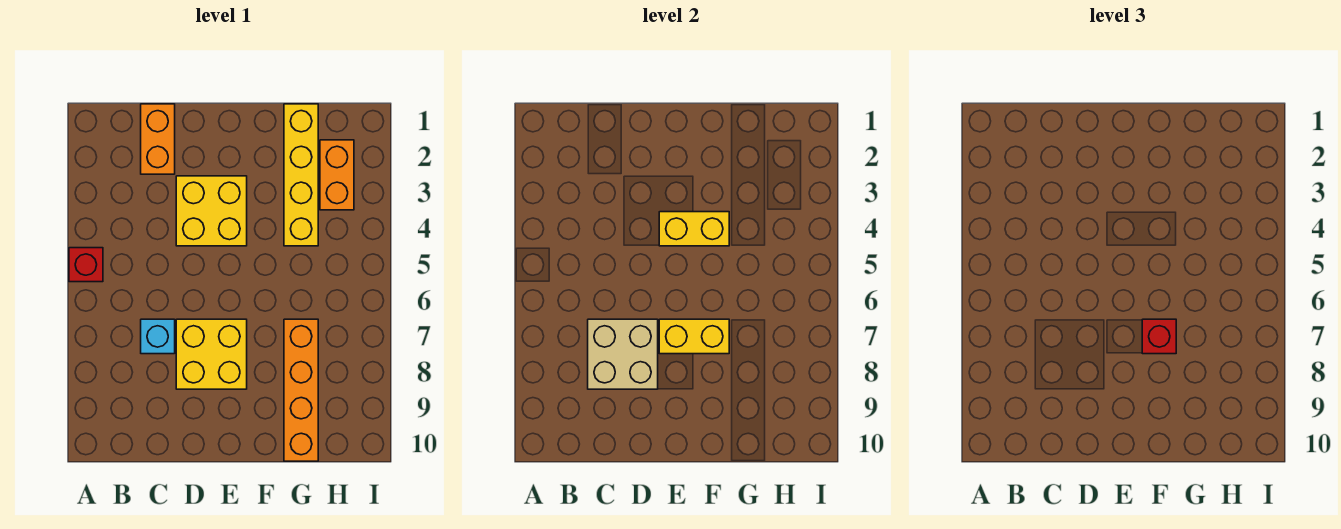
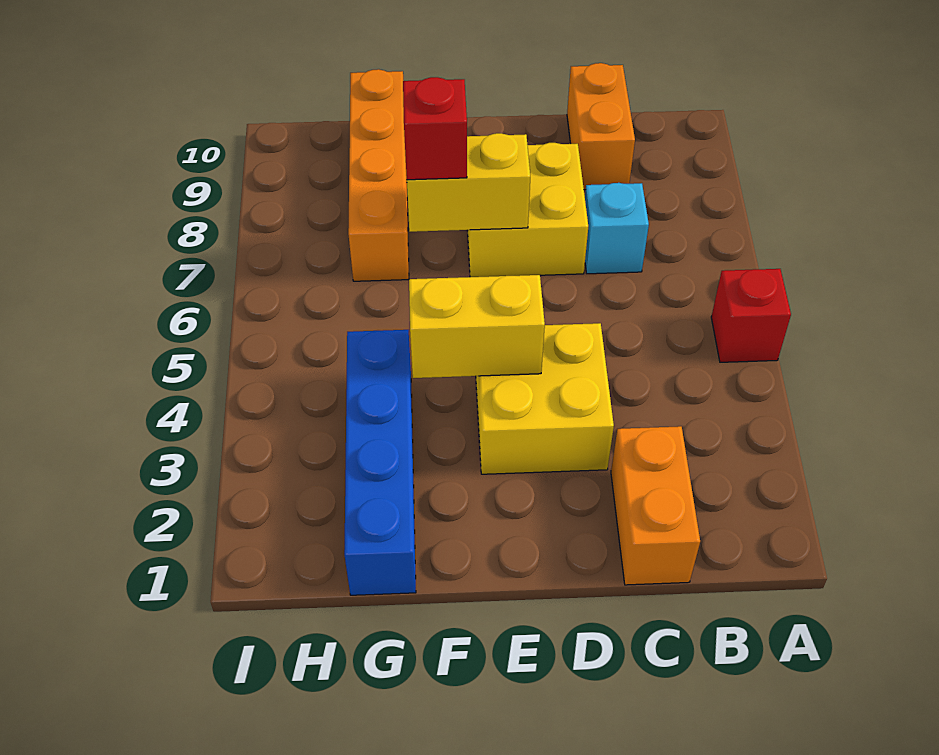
tan 2x2 brick [588,319,658,389] -> none
yellow 1x4 brick [284,104,318,246] -> blue 1x4 brick [344,330,416,595]
orange 1x2 brick [320,140,354,210] -> orange 1x2 brick moved to [567,63,635,190]

